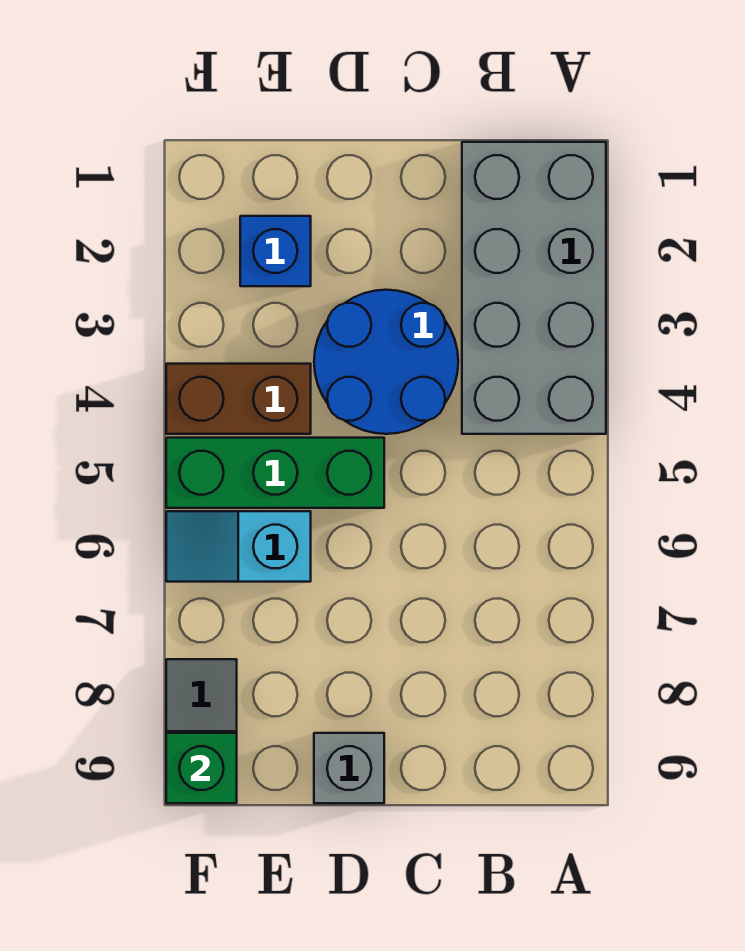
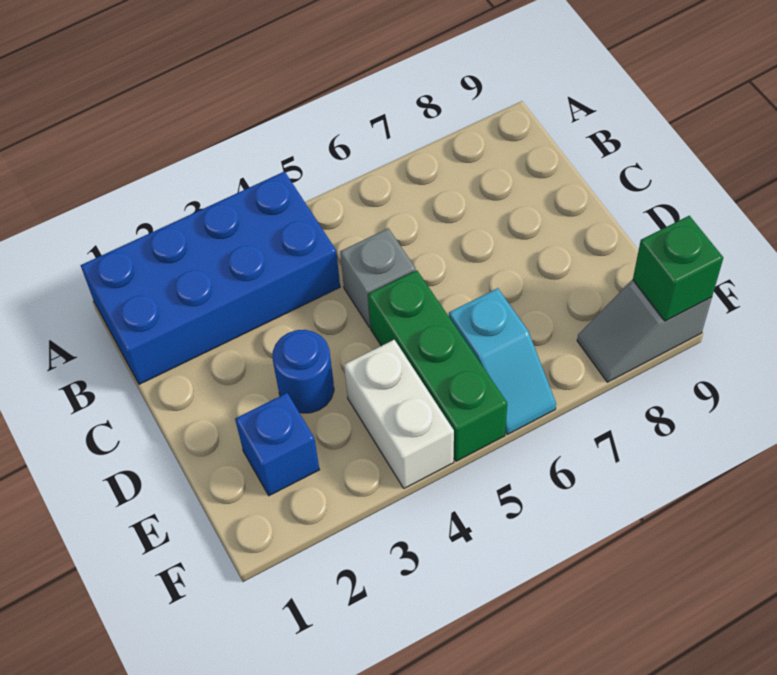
grey 2x4 brick [462,142,606,434] -> blue 2x4 brick [81,172,340,384]
blue 2x2 round brick [314,290,458,434] -> blue 1x1 round brick [273,330,334,413]
grey 1x1 brick [314,733,384,803] -> grey 1x1 brick moved to [340,228,416,327]
brown 1x2 brick [166,364,311,434] -> white 1x2 brick [344,340,454,488]

